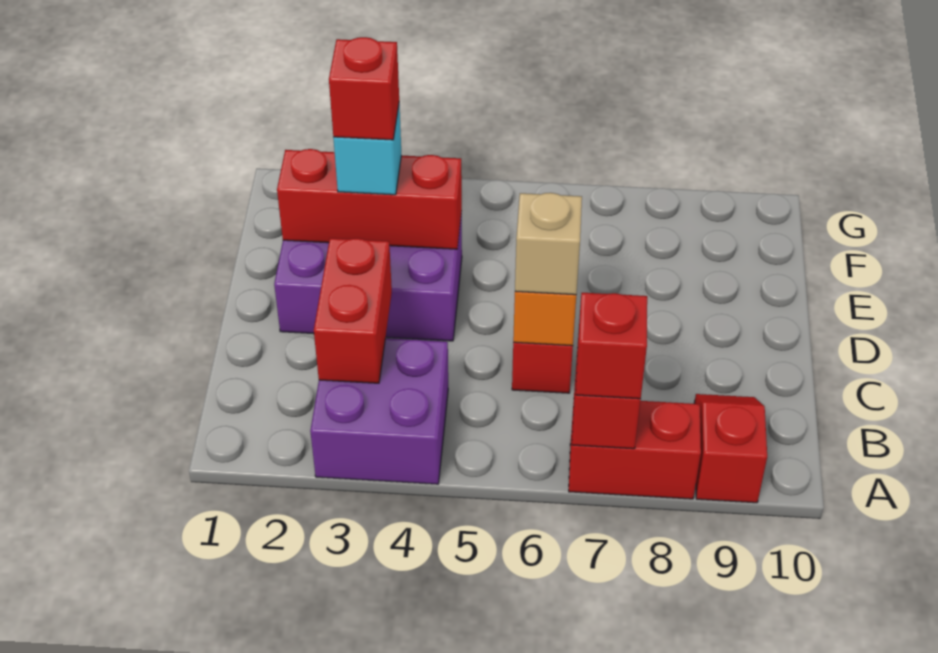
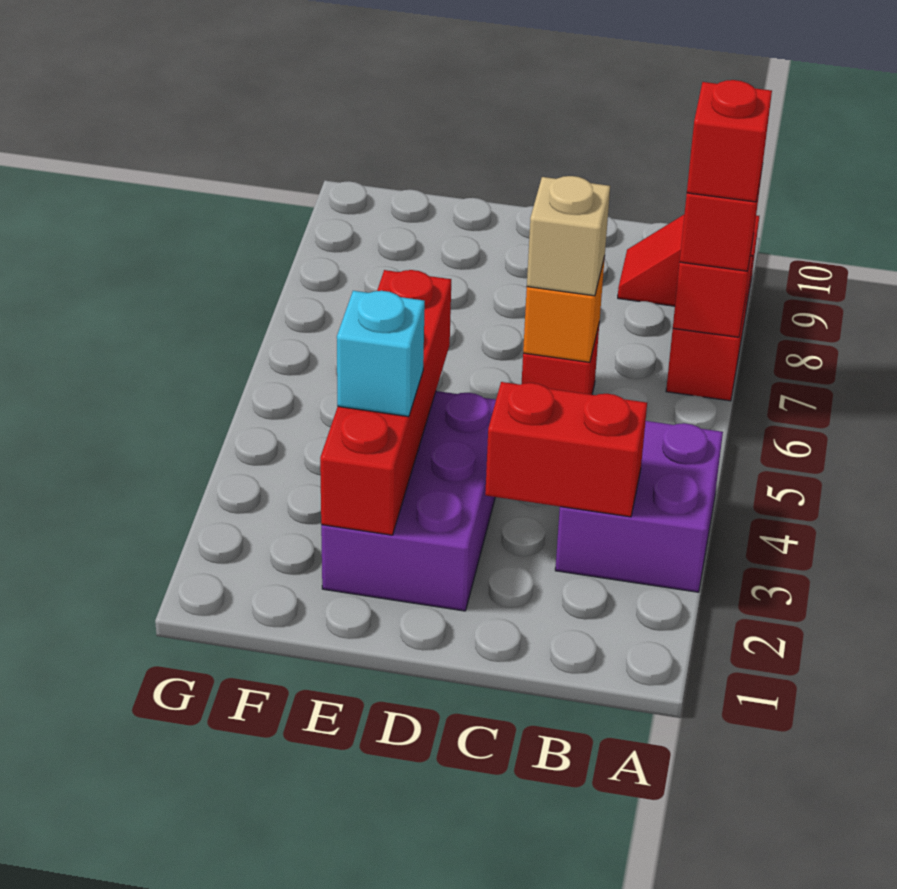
red 1x3 brick [277,149,462,249] -> red 1x4 brick [320,270,451,535]
red 1x1 brick [329,37,399,140] -> red 1x1 brick moved to [687,80,772,202]

